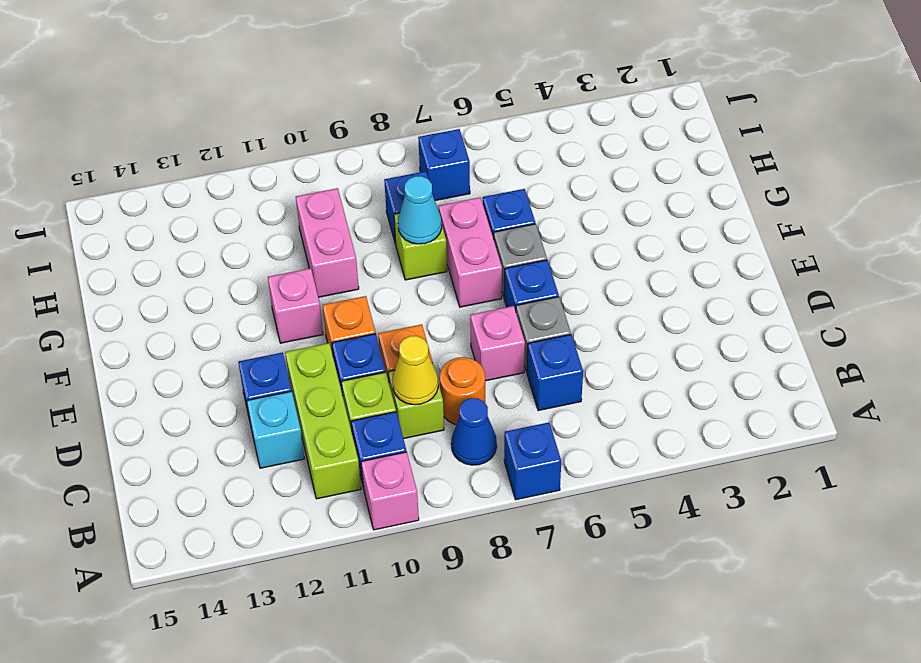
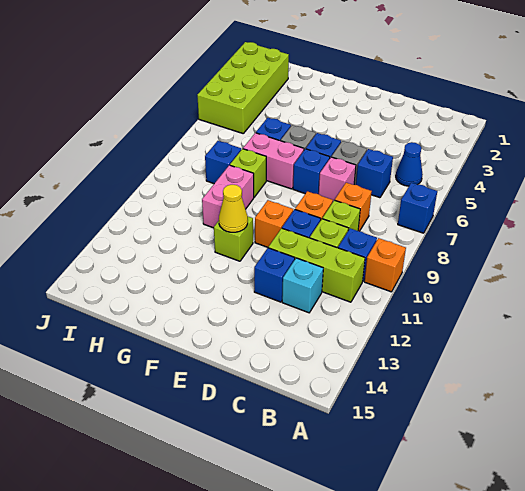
pink 1x1 brick [361,452,419,530] -> orange 1x1 brick [364,238,406,292]
blue 1x1 cone [451,398,497,465] -> blue 1x1 cone moved to [396,142,423,186]
orange 1x1 round brick [440,357,485,425] -> orange 1x1 brick [335,183,372,231]
yellow 1x1 cone [392,336,438,405] -> yellow 1x1 cone moved to [219,185,248,232]
pink 1x1 brick [268,268,323,343] -> lime 1x1 brick [214,217,253,261]
cyan 1x1 cone [398,176,442,244] -> none
pink 1x2 brick [296,188,359,297] -> pink 1x2 brick turned to [202,165,254,228]
none -> lime 2x4 brick [197,42,289,133]
blue 1x1 brick [418,129,470,201] -> blue 1x1 brick moved to [293,149,330,194]

